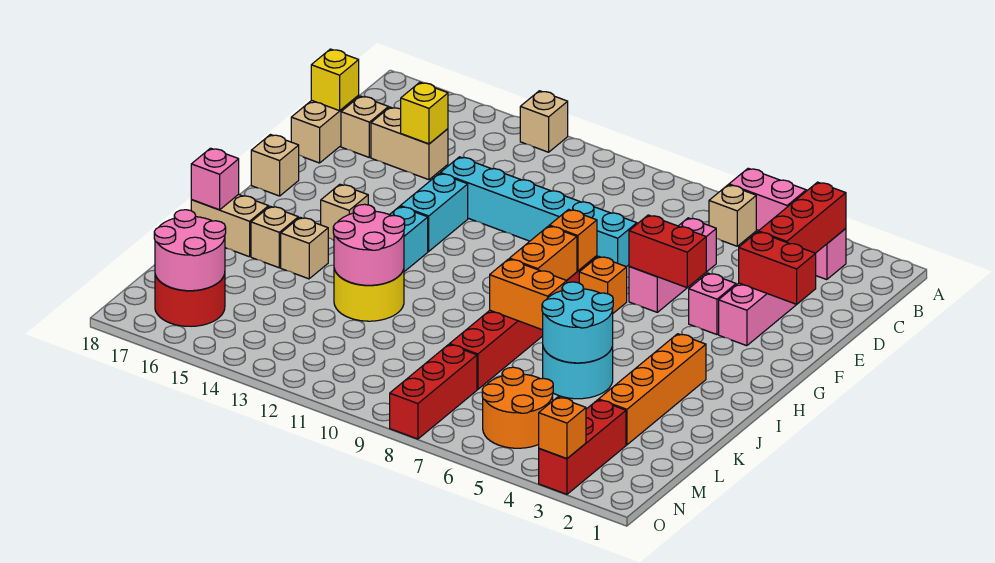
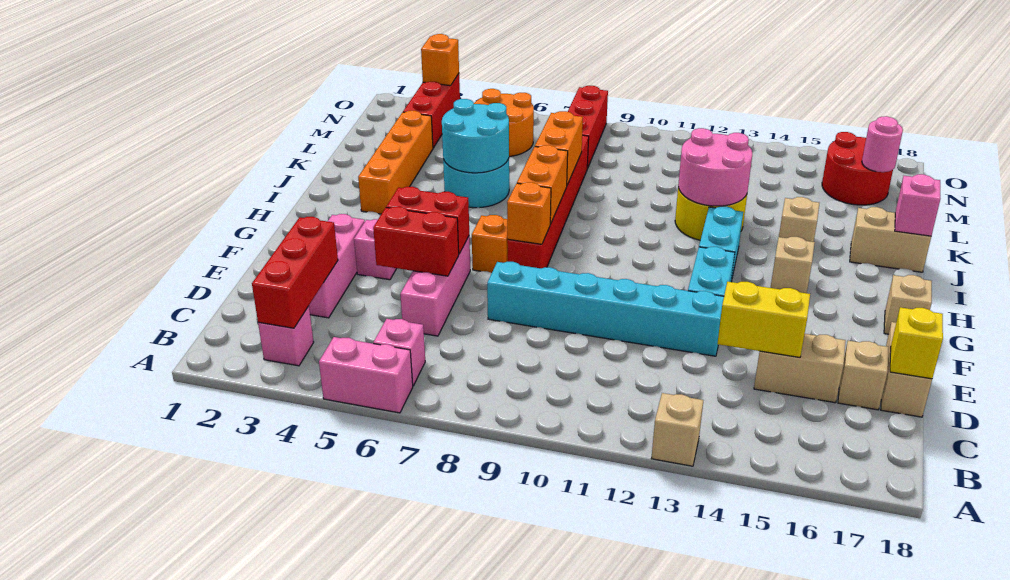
tan 1x1 brick [709,185,756,246] -> pink 1x1 brick [373,319,425,386]
yellow 1x1 brick [401,82,448,144] -> yellow 1x2 brick [717,282,810,357]
red 1x2 brick [739,232,816,304] -> red 1x2 brick moved to [373,207,459,276]
orange 1x2 brick [490,259,567,330] -> orange 1x2 brick turned to [535,111,583,185]
tan 1x1 brick [251,206,298,268] -> none
pink 2x2 round brick [154,210,226,291] -> pink 1x1 round brick [862,116,903,172]

